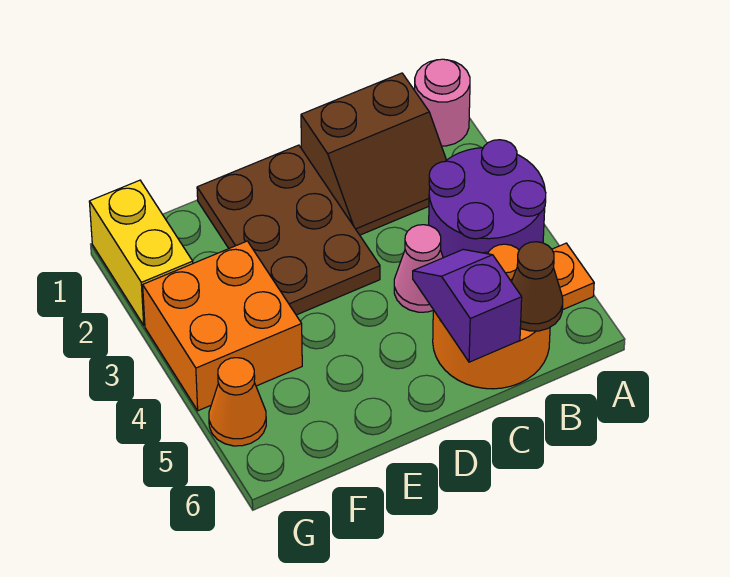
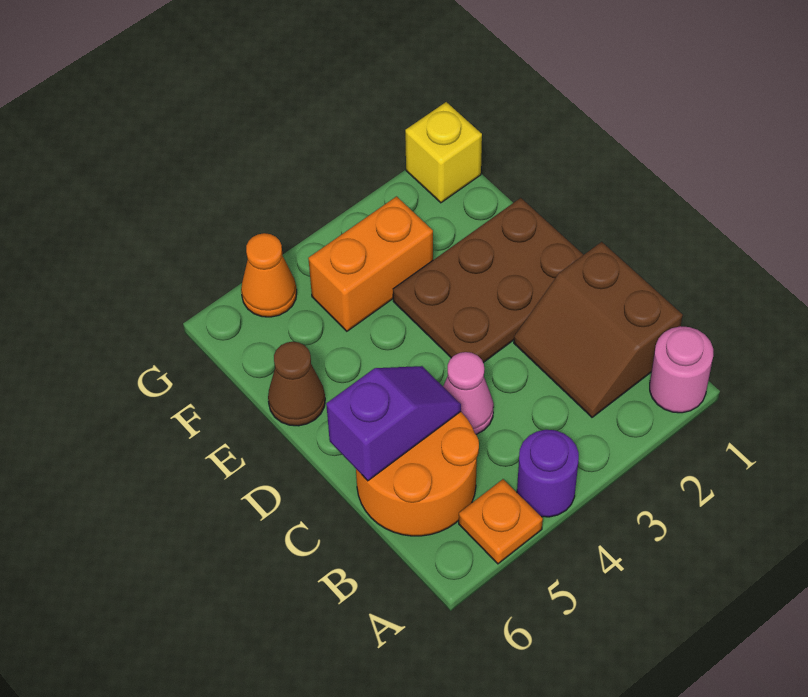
purple 2x2 round brick [429,140,546,258] -> purple 1x1 round brick [517,430,579,517]
brown 1x1 cone [511,242,563,331] -> brown 1x1 cone moved to [268,342,325,426]
orange 2x2 brick [143,241,302,411] -> orange 1x2 brick [308,196,433,331]
yellow 1x2 brick [89,180,193,325] -> yellow 1x1 brick [405,102,482,203]

